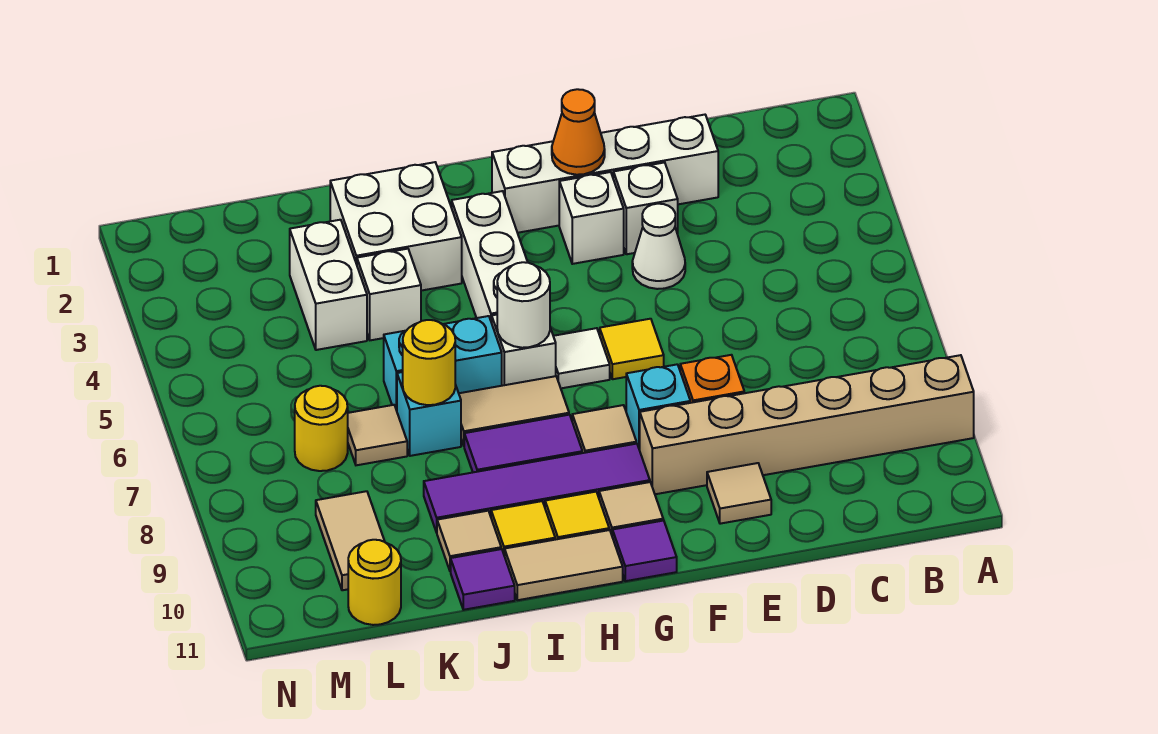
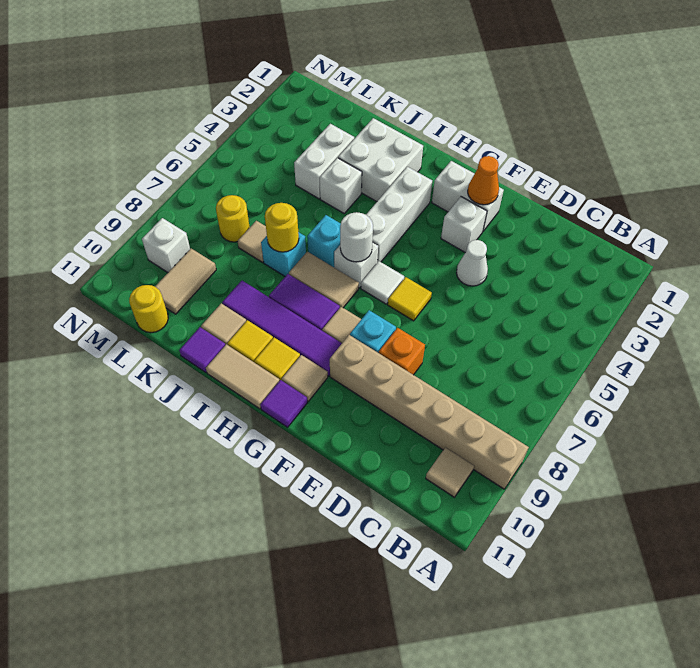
white 1x4 brick [492,115,718,233] -> white 1x2 brick [432,161,504,231]
white 1x1 brick [613,162,678,254] -> white 1x1 brick moved to [142,218,190,273]
tan 1x1 tile [707,463,771,524] -> tan 1x1 tile moved to [426,448,474,497]
cyan 1x2 brick [384,316,502,411] -> cyan 1x1 brick [307,215,341,267]

